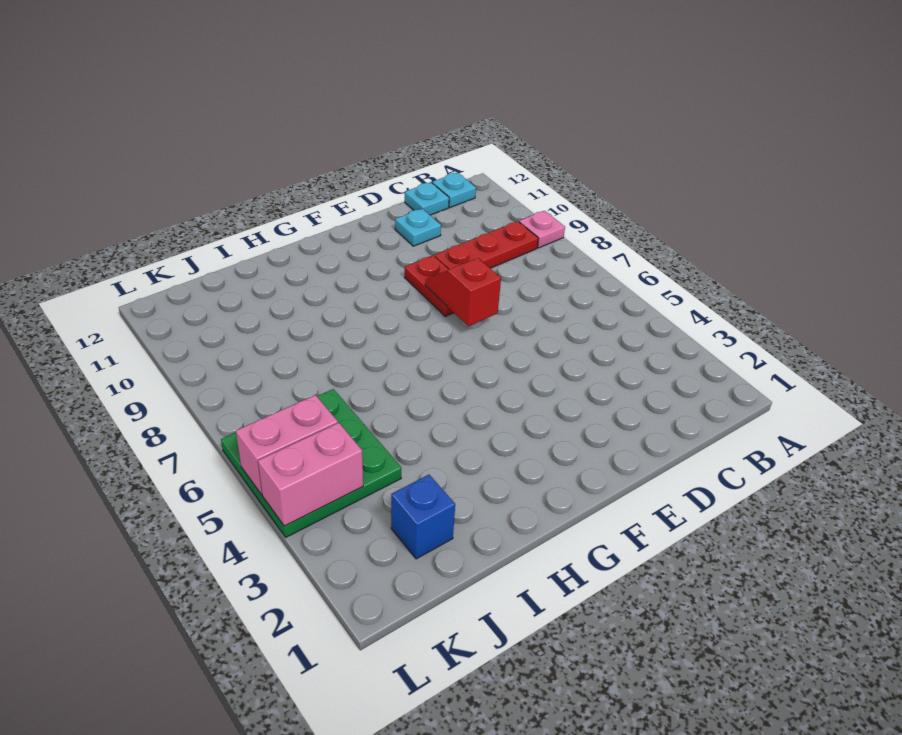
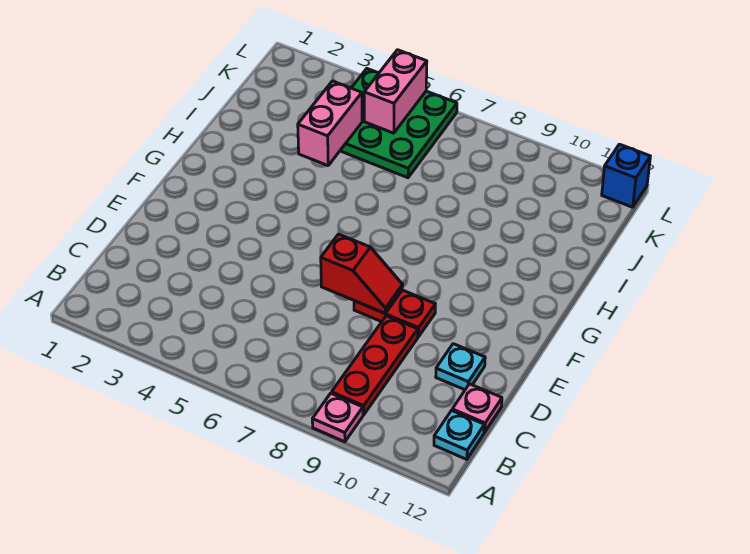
cyan 1x1 plate [405,182,449,215] -> pink 1x1 plate [452,384,502,432]
blue 1x1 brick [391,475,455,559] -> blue 1x1 brick moved to [602,144,650,207]
pink 1x2 brick [258,423,363,526] -> pink 1x2 brick moved to [298,81,362,166]

